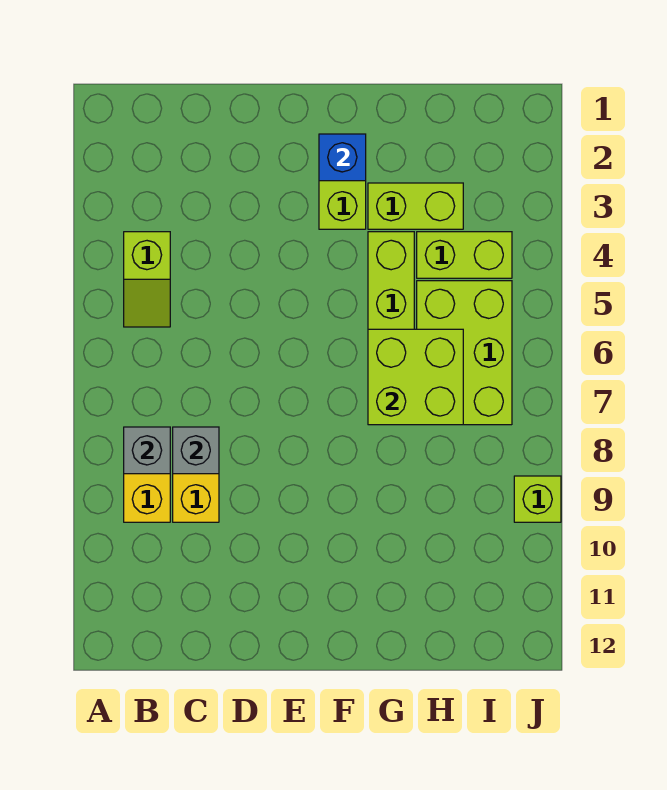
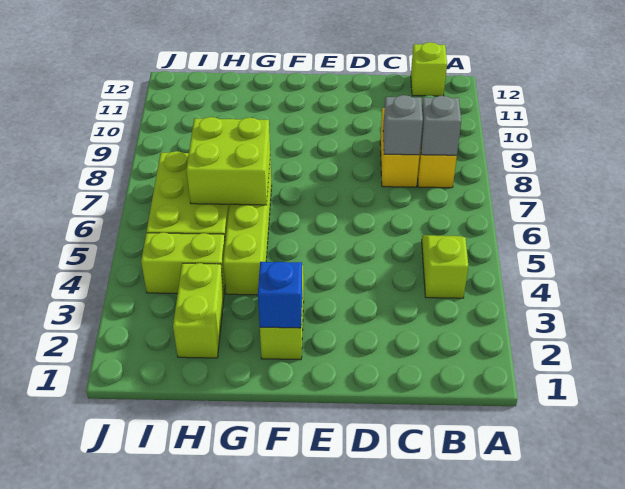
lime 1x2 brick [368,183,463,229] -> lime 1x2 brick turned to [173,263,224,358]
lime 1x1 brick [514,476,561,522] -> lime 1x1 brick moved to [411,42,447,96]

